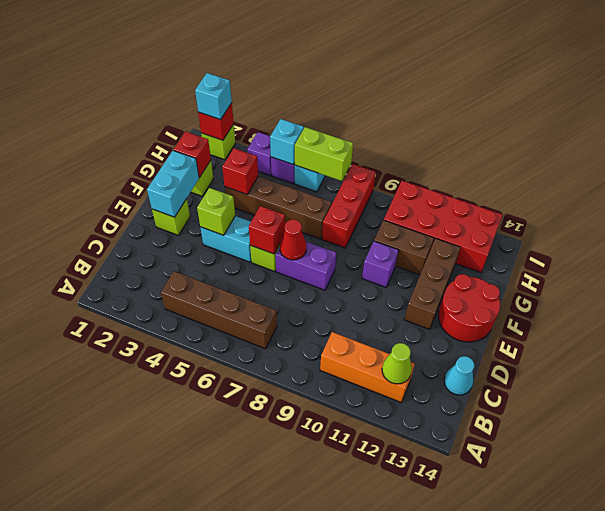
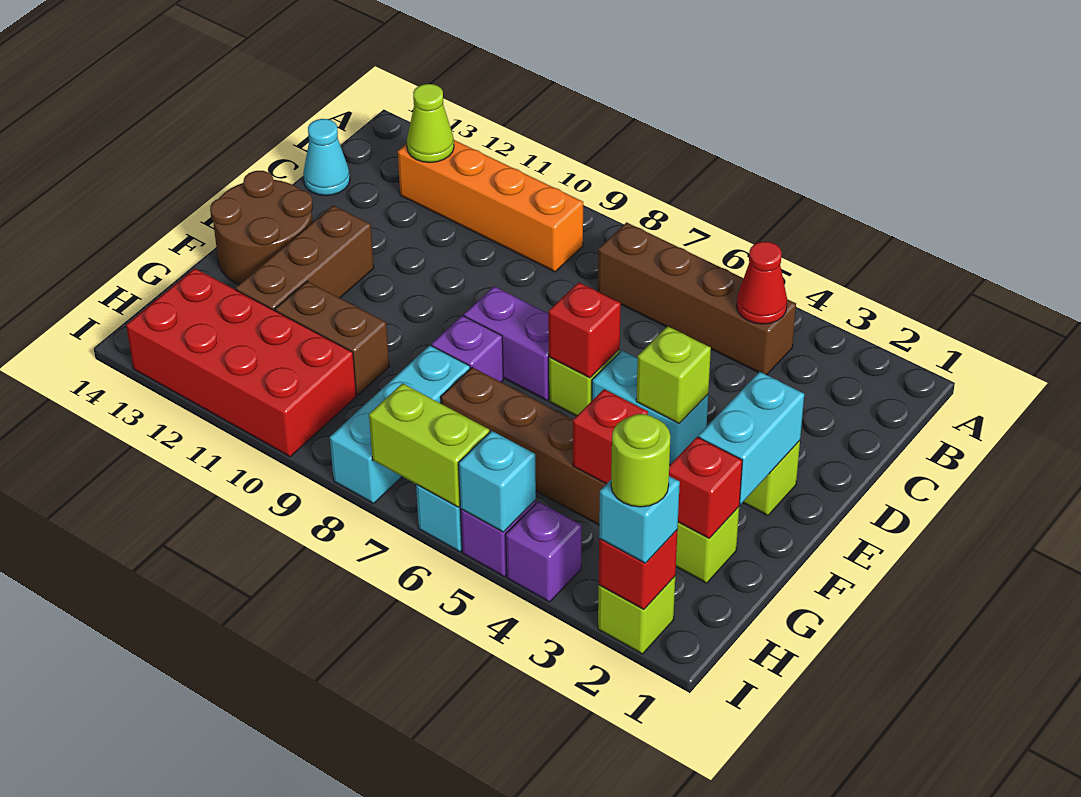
orange 1x3 brick [320,332,415,402] -> orange 1x4 brick [398,140,583,272]
red 1x1 cone [280,219,307,260] -> red 1x1 cone moved to [737,242,787,324]
red 2x2 round brick [438,274,500,342] -> brown 2x2 round brick [210,171,313,284]
purple 1x1 brick [362,241,399,287] -> purple 1x1 brick moved to [431,315,503,382]
red 1x3 brick [322,164,376,248] -> cyan 1x3 brick [330,345,470,503]
none -> lime 1x1 round brick [611,414,671,507]

